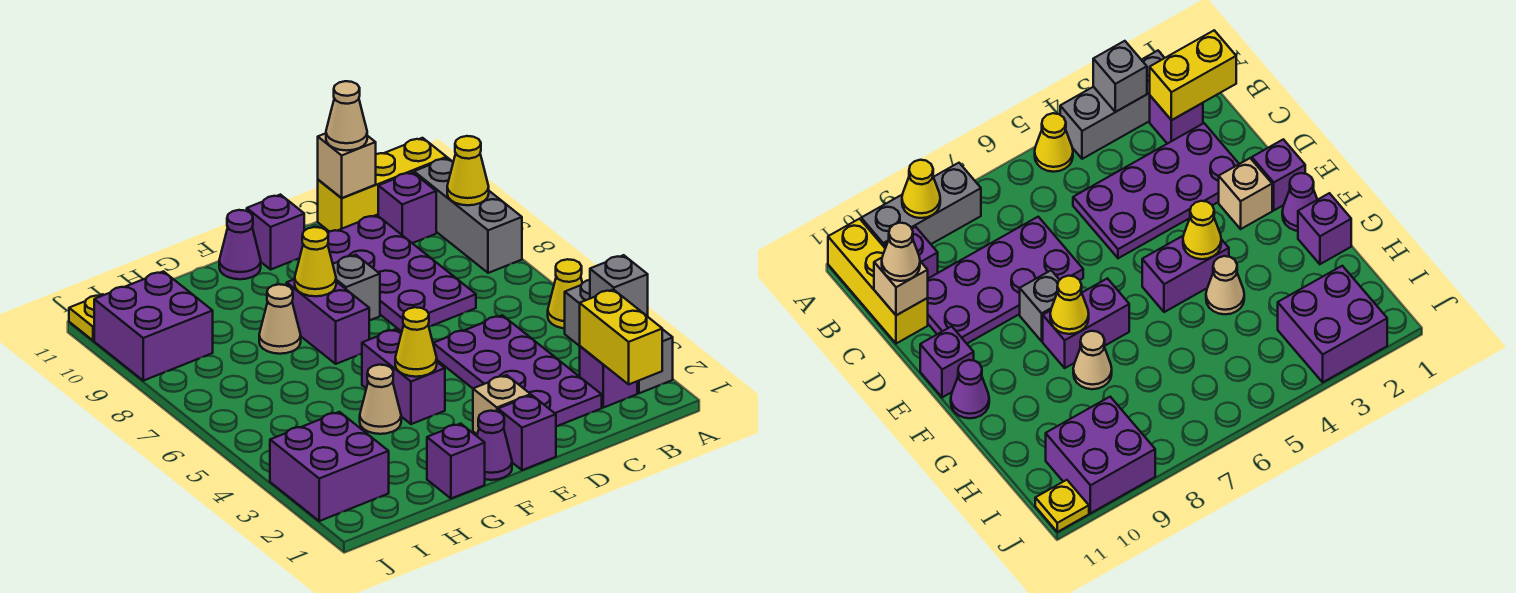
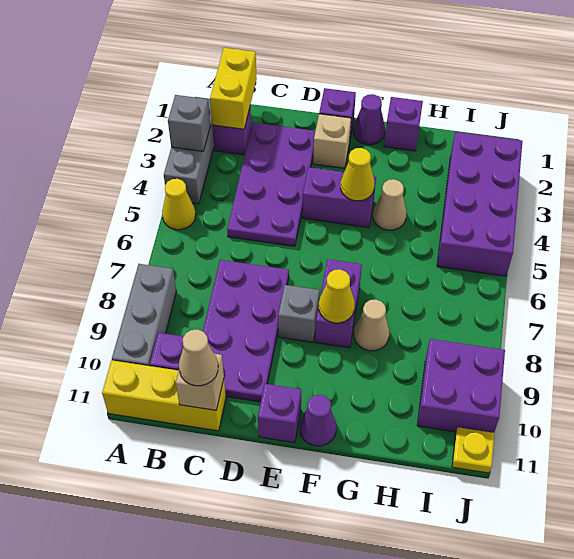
yellow 1x1 cone [447,136,489,205] -> none
purple 1x2 brick [362,329,445,424] -> purple 1x2 brick turned to [302,167,376,228]
purple 2x2 brick [270,412,389,521] -> purple 2x4 brick [437,132,522,276]

